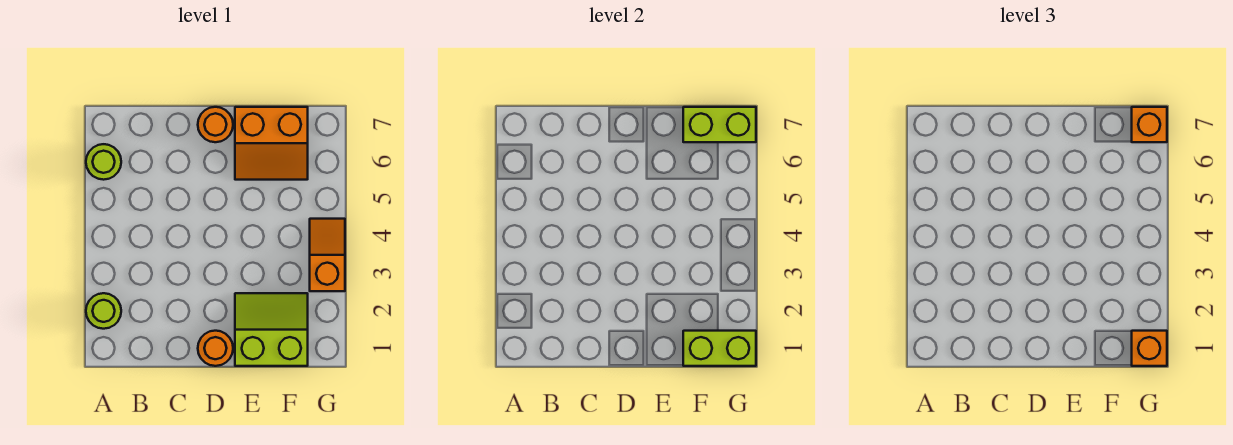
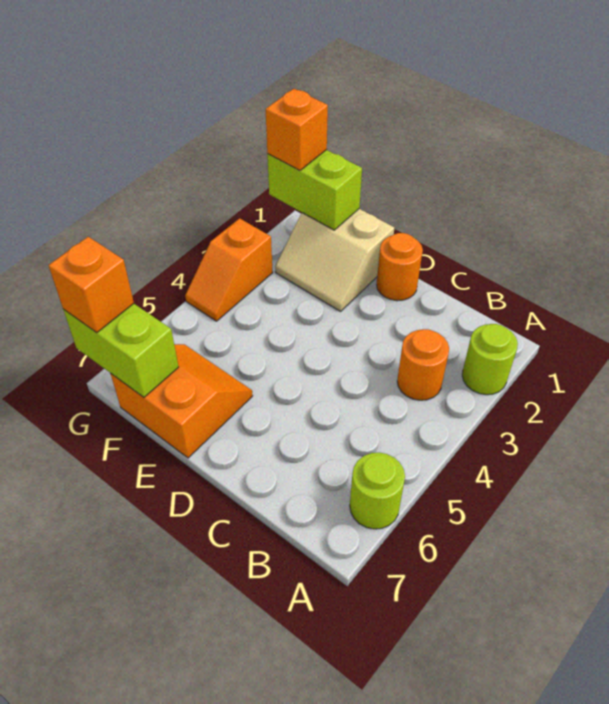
orange 1x1 round brick [198,107,233,142] -> orange 1x1 round brick moved to [397,329,449,400]
lime 2x2 slope [235,293,308,366] -> tan 2x2 slope [275,209,394,311]

